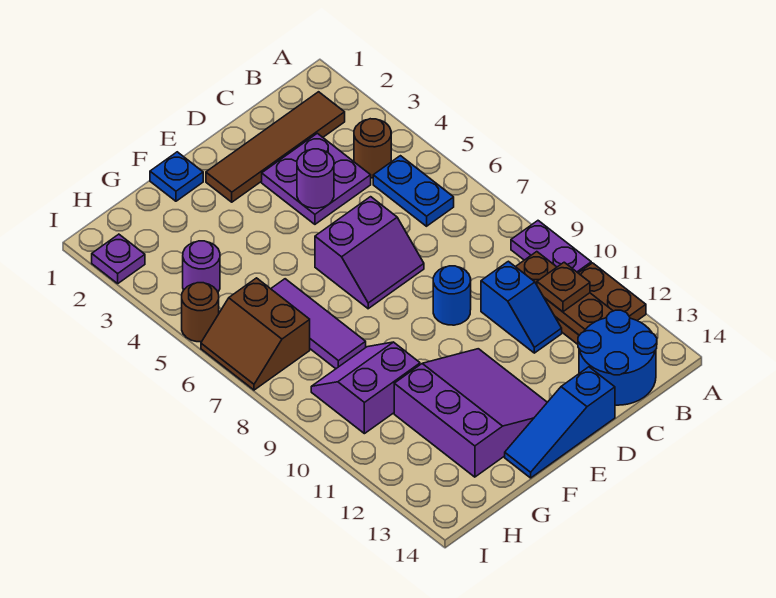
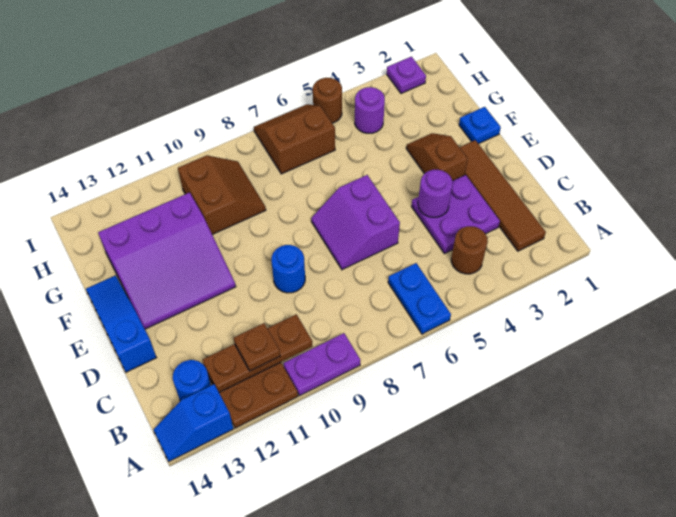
blue 1x2 plate [373,156,454,226] -> blue 1x2 plate turned to [388,263,451,334]
blue 2x2 round brick [578,310,657,405] -> blue 1x1 round brick [173,360,211,401]
blue 1x2 slope [481,261,562,353] -> blue 1x2 slope moved to [154,384,233,461]
none -> brown 1x2 slope [406,133,468,181]
purple 1x3 tile [271,279,366,369] -> none
purple 2x2 slope [311,342,420,434] -> brown 2x2 slope [178,155,266,234]

